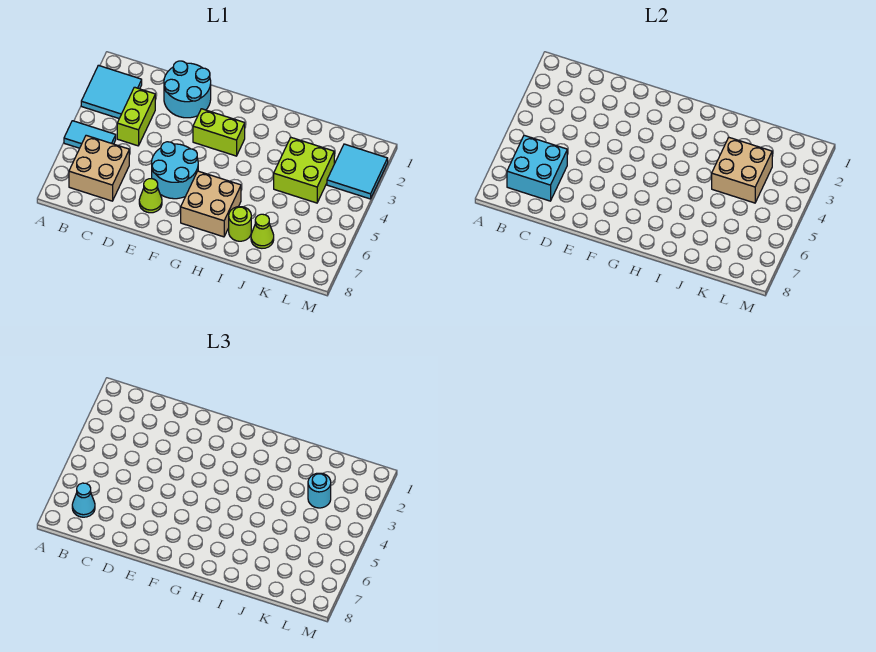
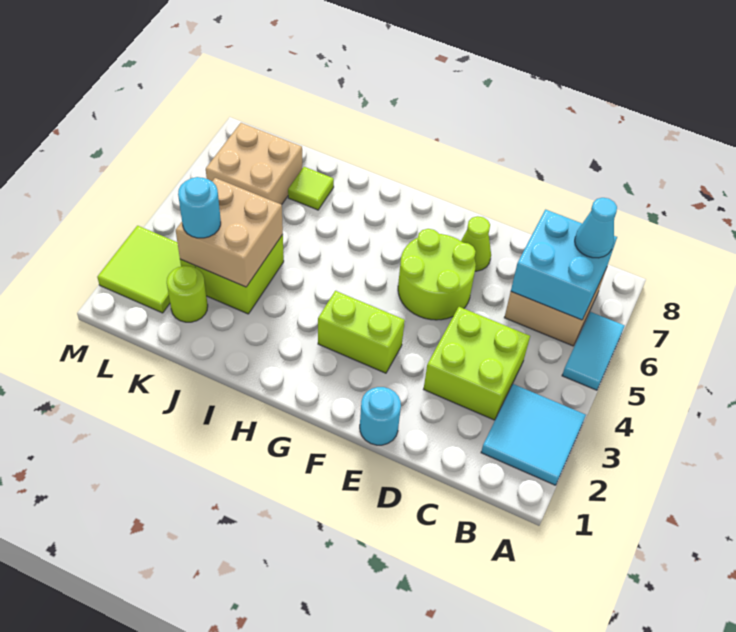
cyan 1x2 tile [64,121,116,148] -> cyan 1x2 tile turned to [562,312,624,390]
lime 1x2 brick [117,87,155,146] -> lime 2x2 brick [424,307,530,420]
cyan 2x2 round brick [164,61,211,118] -> cyan 1x1 round brick [360,387,401,445]
cyan 2x2 round brick [152,142,198,199] -> lime 2x2 round brick [398,229,476,320]
tan 2x2 brick [181,171,241,237] -> tan 2x2 brick moved to [206,123,302,205]
lime 1x1 round brick [229,207,251,241] -> lime 1x1 round brick moved to [167,266,208,322]
lime 1x1 cone [251,214,274,248] -> lime 1x1 tile [288,167,334,210]
cyan 2x2 tile [327,144,388,199] -> lime 2x2 tile [97,226,181,313]

